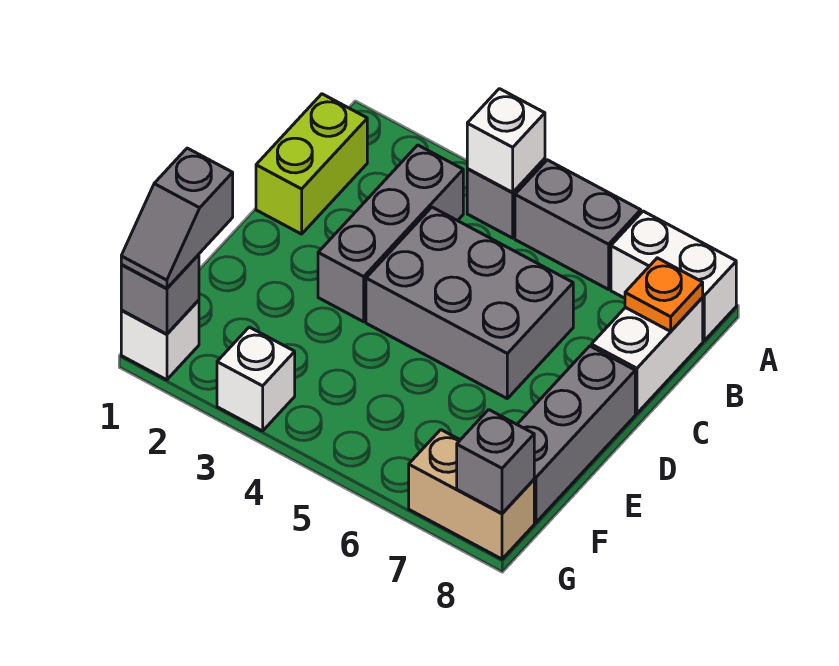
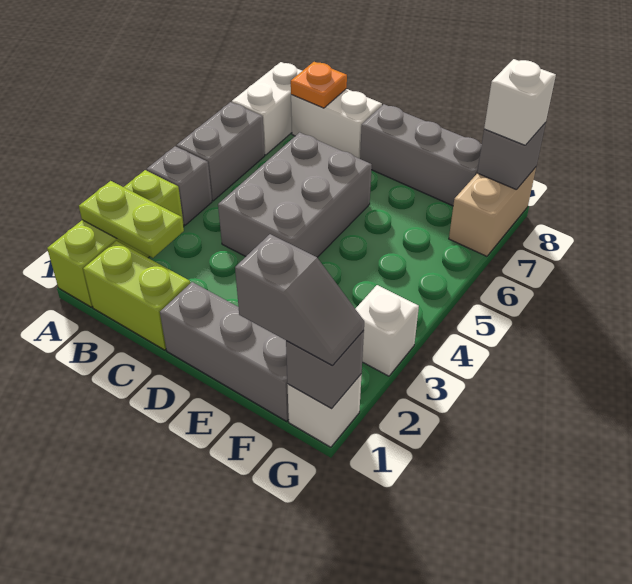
none -> lime 1x3 brick [47,170,184,307]
none -> lime 1x2 plate [79,181,184,258]
white 1x1 brick [467,89,545,192] -> white 1x1 brick moved to [484,59,556,145]
grey 1x3 brick [318,145,463,322] -> grey 1x3 brick moved to [160,282,289,421]

